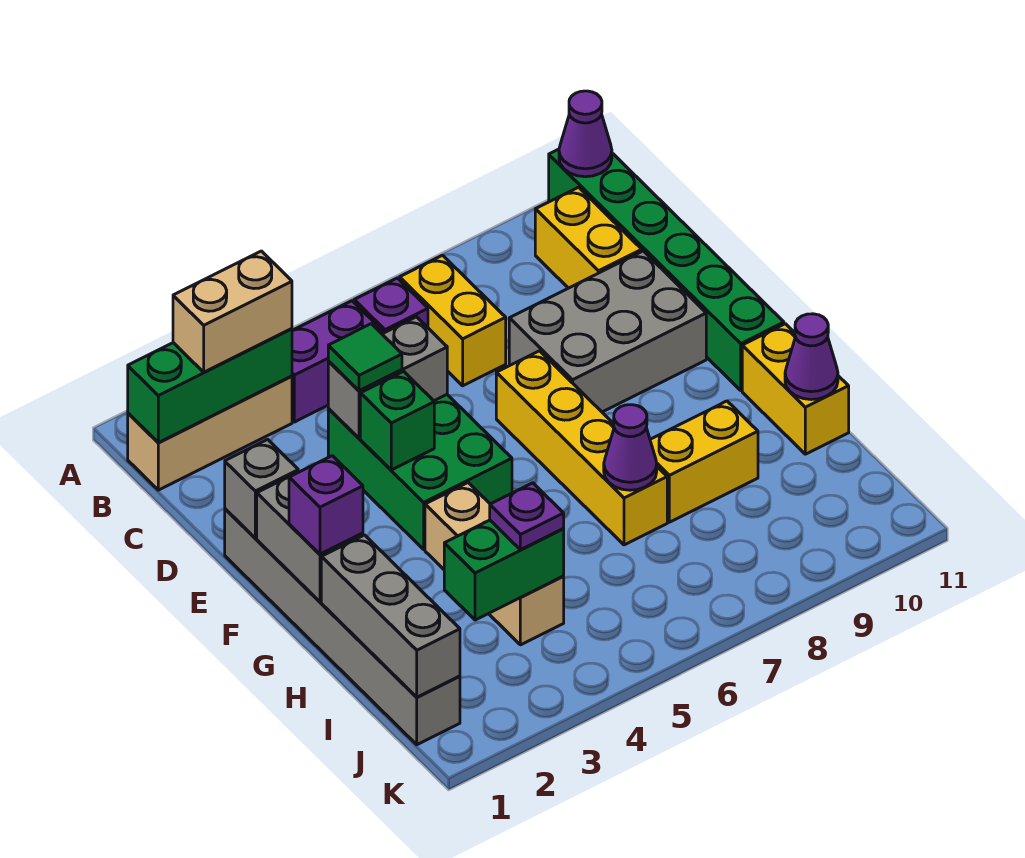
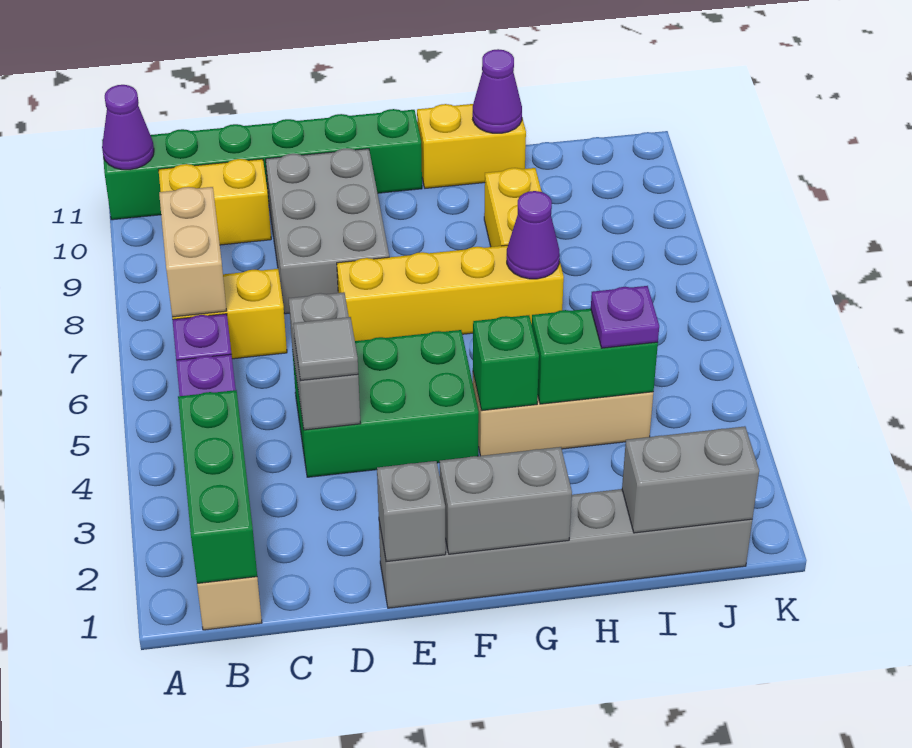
tan 1x2 brick [173,251,292,372] -> tan 1x2 brick moved to [159,187,227,317]
green 1x1 tile [328,324,402,391] -> grey 1x1 tile [293,317,358,381]
green 1x1 brick [360,371,434,470] -> green 1x1 brick moved to [473,315,539,411]
purple 1x1 brick [289,456,363,554] -> none
grey 1x3 brick [321,535,460,697] -> grey 1x2 brick [622,426,759,533]
green 1x2 brick [444,520,564,620] -> green 1x2 brick turned to [532,309,658,404]

